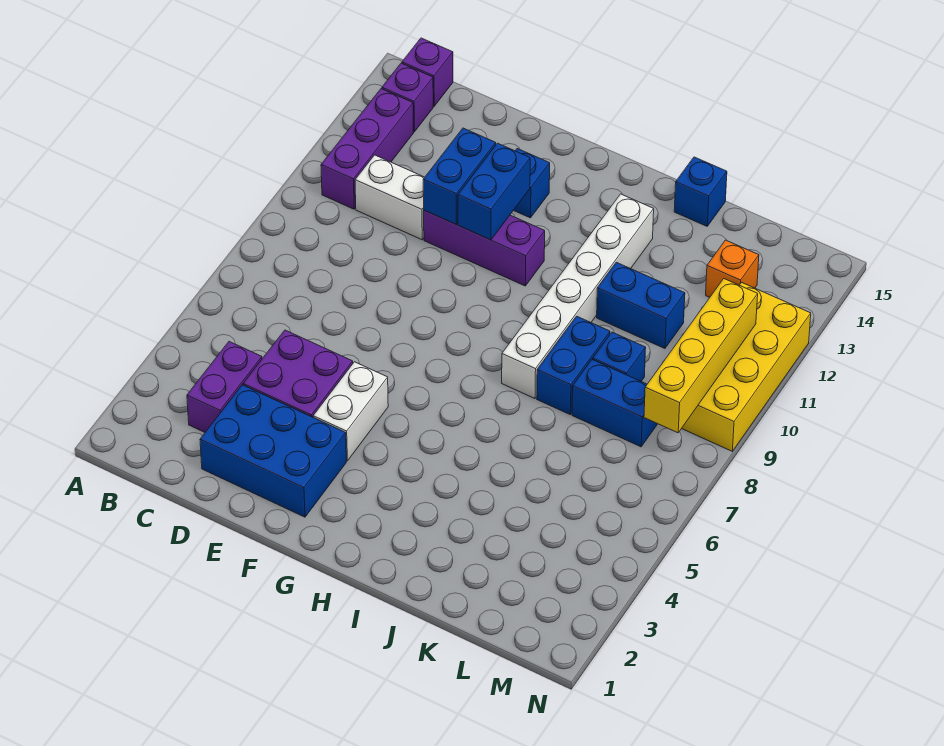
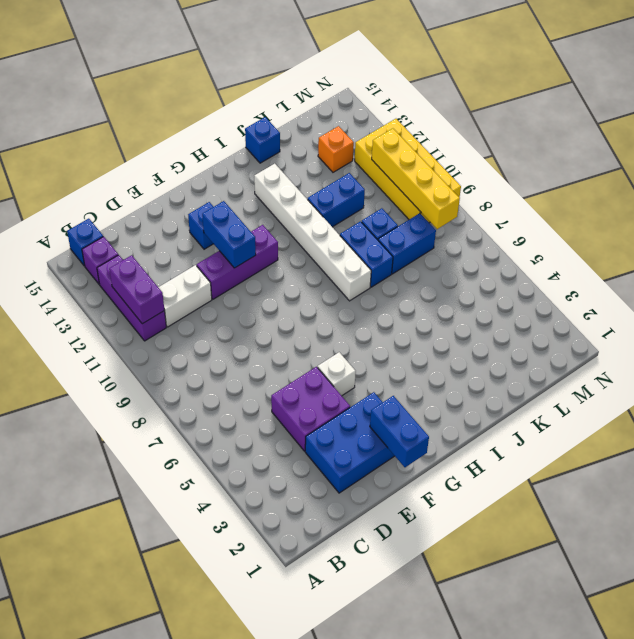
purple 1x1 brick [402,38,453,106] -> blue 1x1 brick [67,219,103,266]
purple 1x2 brick [187,342,262,432] -> purple 1x2 brick moved to [109,255,164,324]
blue 1x2 brick [423,128,496,224] -> blue 1x2 brick moved to [370,396,429,467]
white 1x2 brick [313,362,388,461] -> white 1x1 brick [318,352,356,396]

